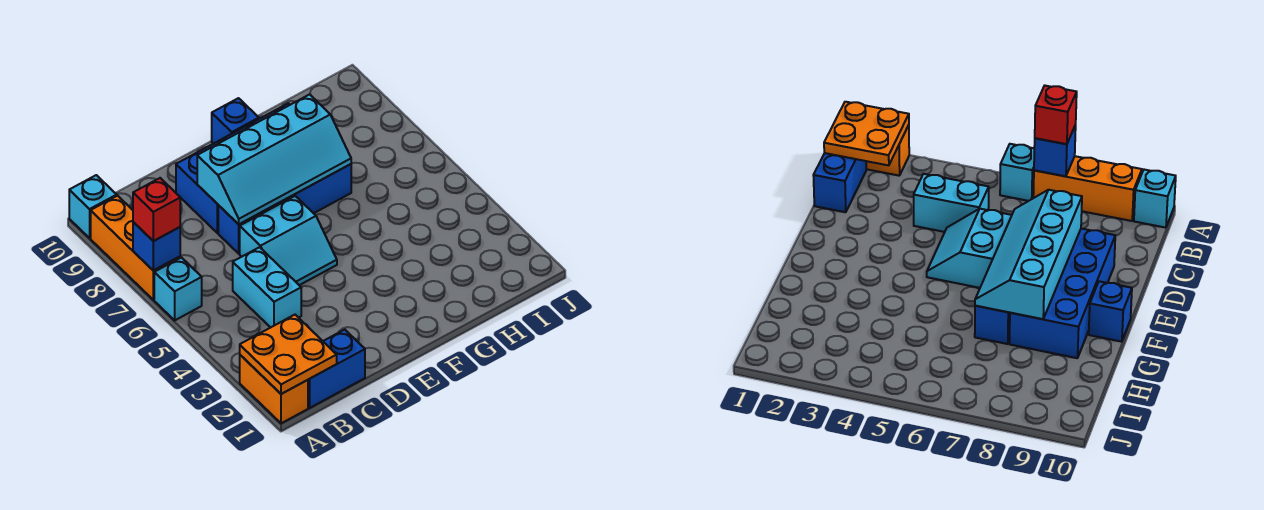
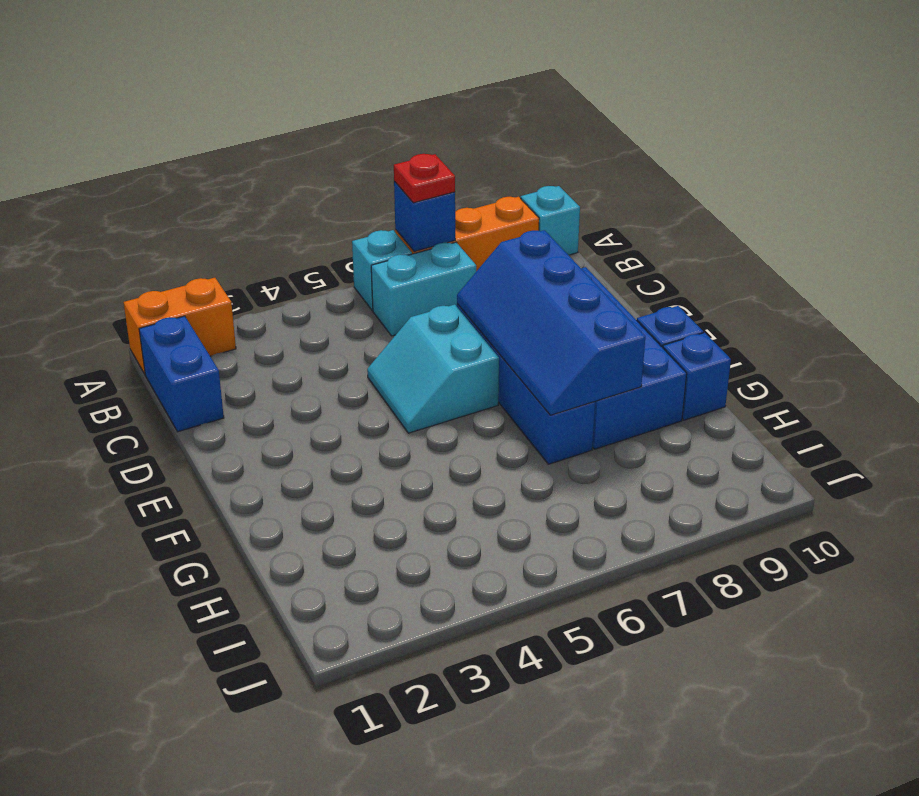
orange 2x2 plate [240,315,337,394] -> none
red 1x1 brick [133,178,180,241] -> red 1x1 plate [394,154,455,203]
cyan 1x2 brick [233,247,301,328] -> cyan 1x2 brick moved to [371,242,476,336]
cyan 2x4 slope [197,94,351,224] -> blue 2x4 slope [457,230,645,415]
none -> blue 1x1 brick [663,333,731,420]

